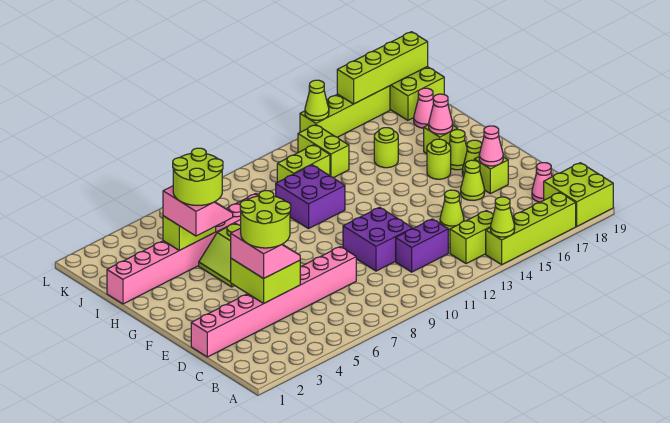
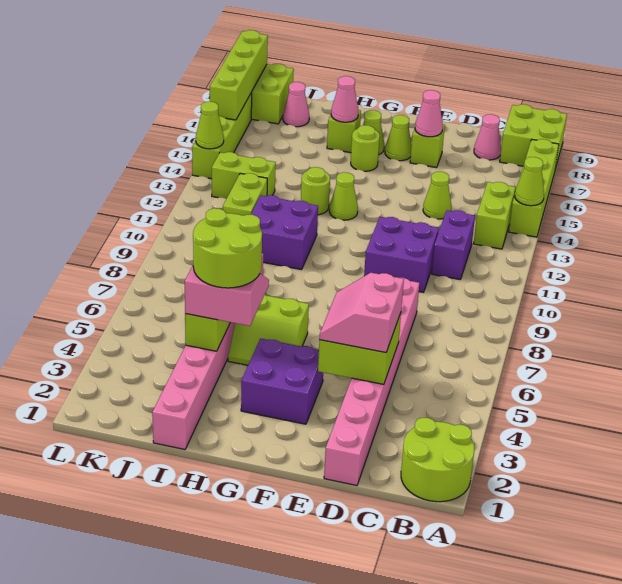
pink 2x2 slope [231,228,300,279] -> pink 2x2 slope turned to [319,273,404,353]
lime 2x2 round brick [240,191,291,248] -> lime 2x2 round brick moved to [401,418,474,502]
lime 1x1 cone [461,160,485,200] -> lime 1x1 cone moved to [329,172,358,220]
none -> purple 2x2 brick [241,339,323,424]
lime 1x1 round brick [374,128,398,168] -> lime 1x1 round brick moved to [301,167,330,215]

